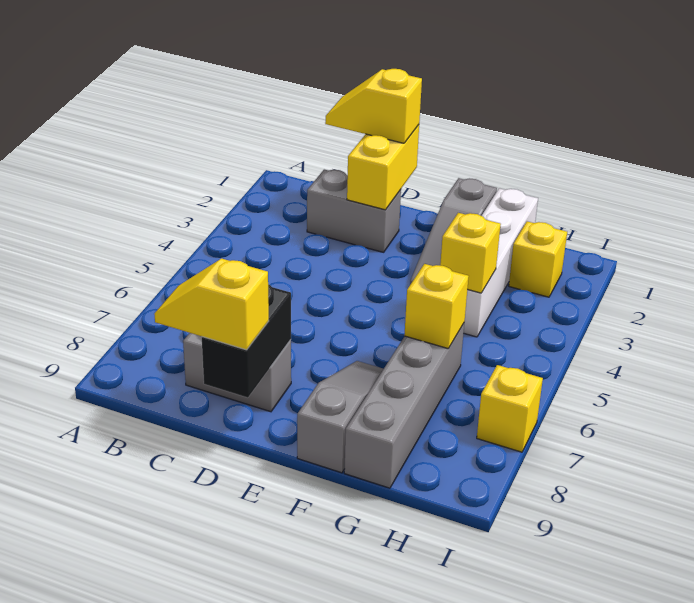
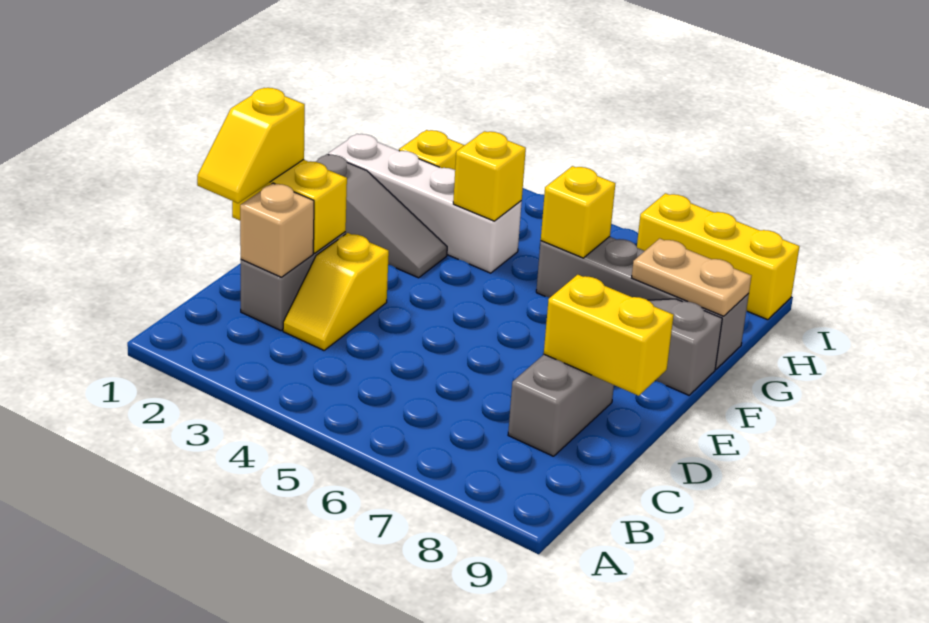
none -> tan 1x1 brick [240,183,314,277]
yellow 1x2 slope [154,259,269,350] -> yellow 1x2 slope moved to [283,233,389,350]
black 1x2 brick [202,284,291,398] -> yellow 1x2 brick [544,275,674,396]
none -> tan 1x2 plate [632,239,751,316]
yellow 1x1 brick [477,365,543,452] -> yellow 1x3 brick [637,193,799,320]

